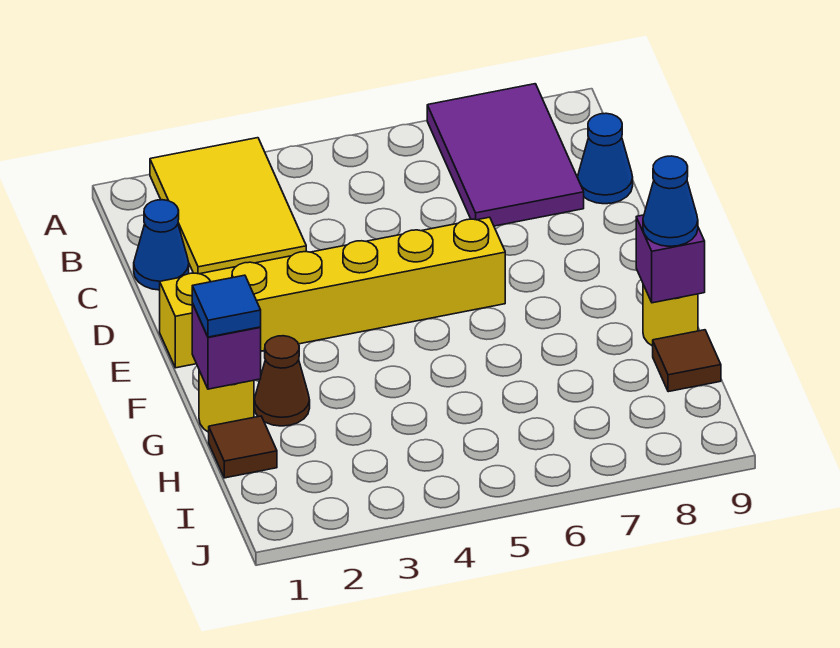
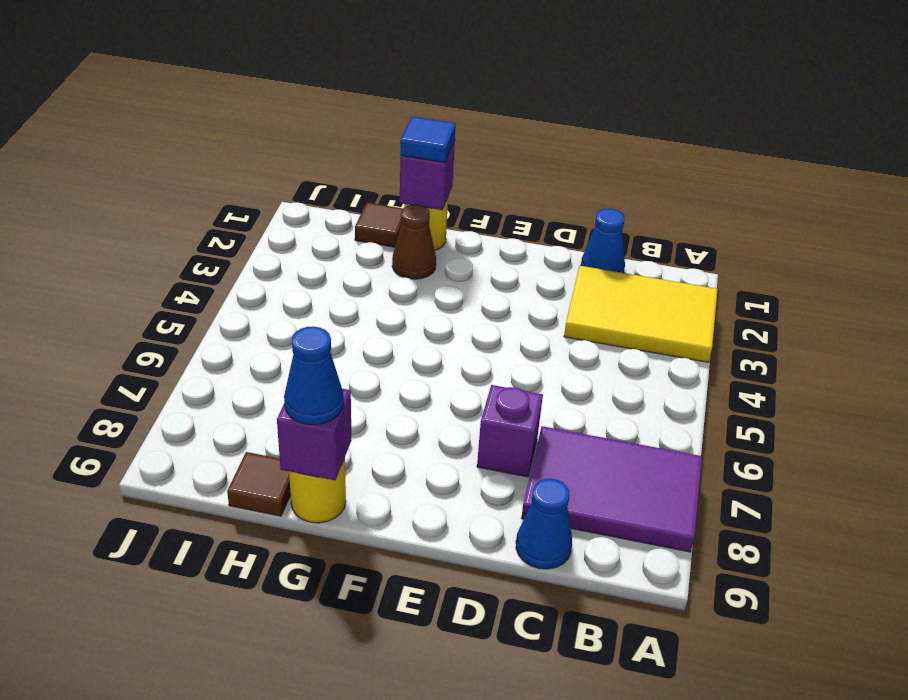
none -> purple 1x1 brick [477,385,543,477]
yellow 1x6 brick [160,217,505,368] -> none

